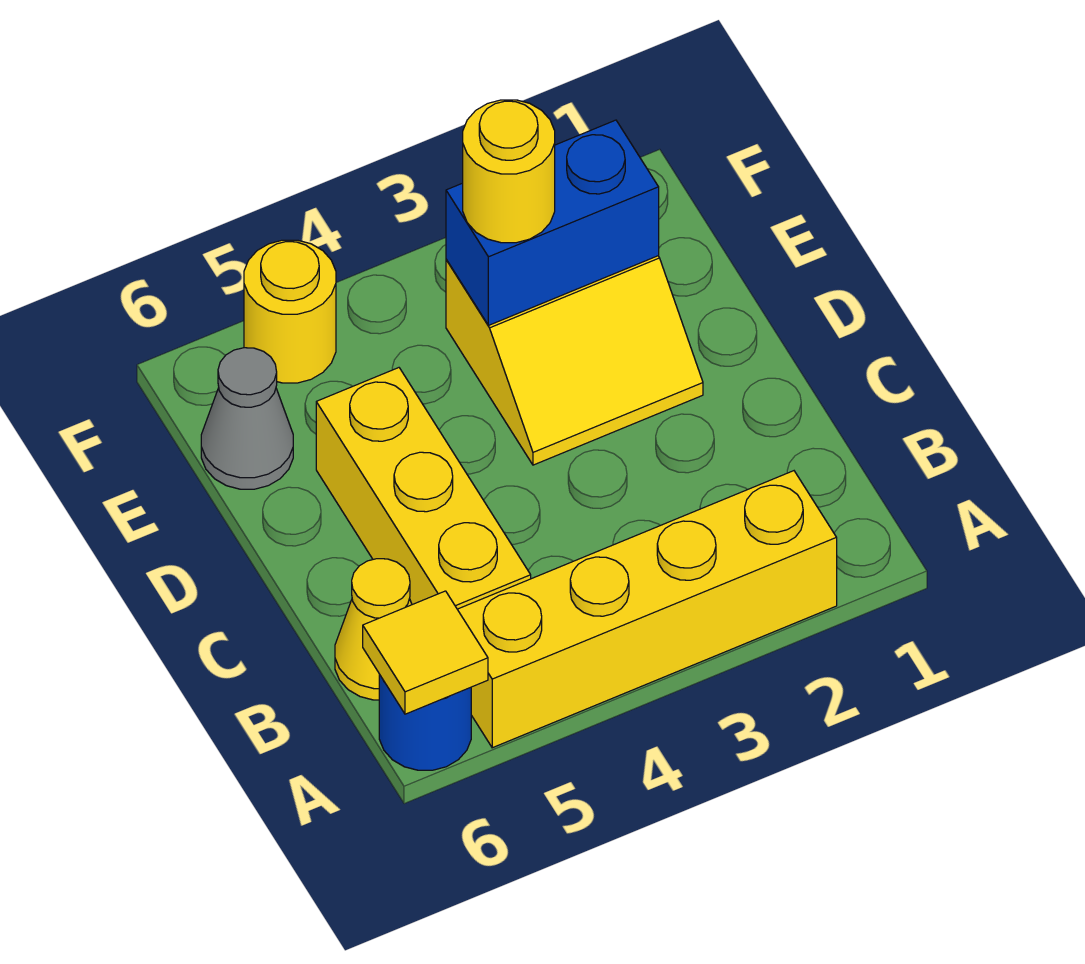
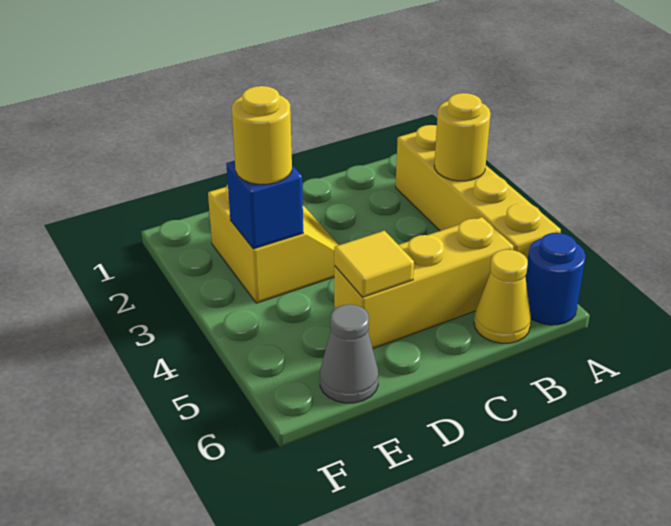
yellow 1x1 tile [363,591,488,714] -> yellow 1x1 tile moved to [334,231,414,297]
blue 1x2 brick [446,120,659,325] -> blue 1x1 brick [226,161,303,249]
yellow 1x1 round brick [244,240,336,383] -> yellow 1x1 round brick moved to [434,93,491,181]

